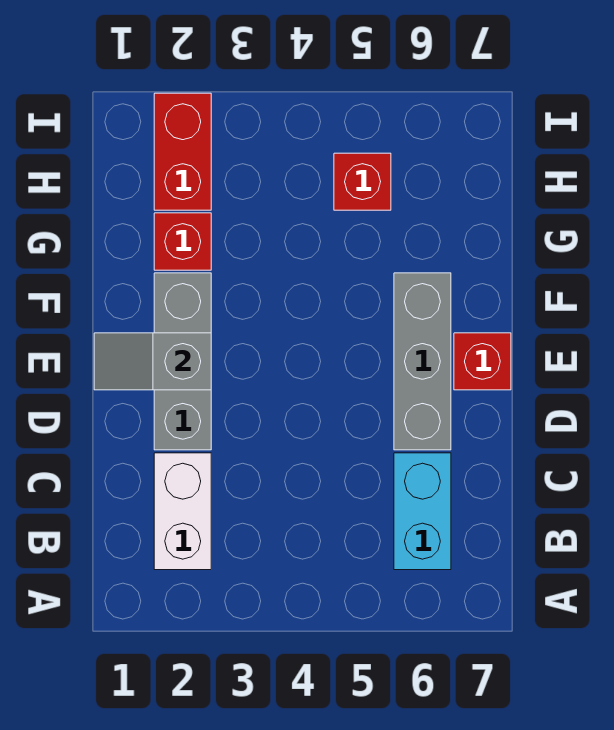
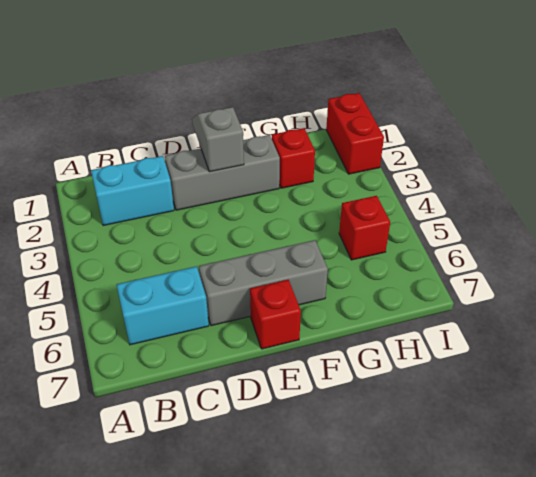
white 1x2 brick [154,453,211,570] -> cyan 1x2 brick [91,156,174,226]
red 1x2 brick [154,93,211,210] -> red 1x2 brick turned to [326,93,384,174]

